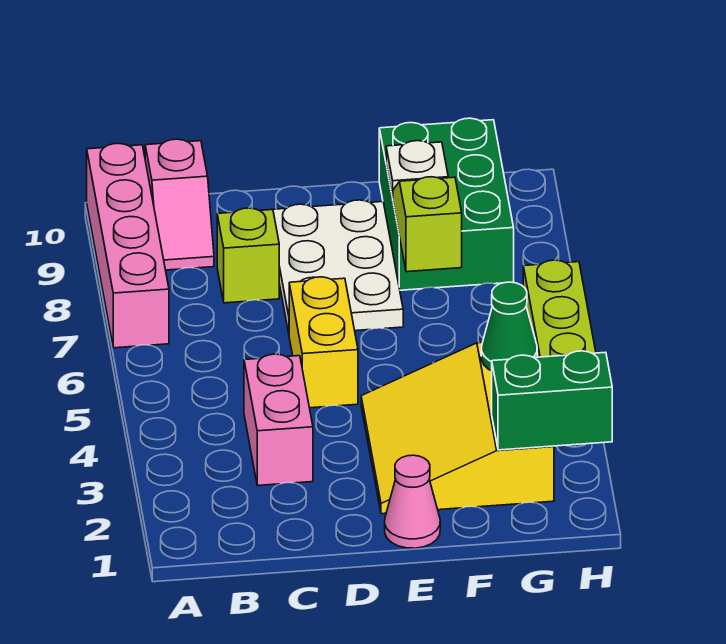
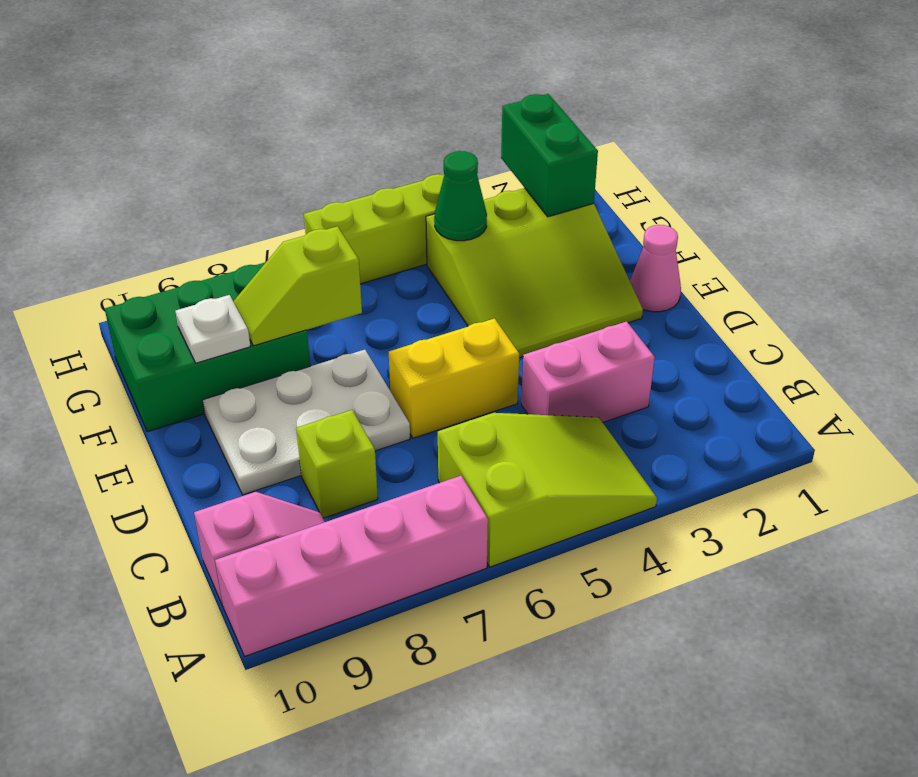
none -> lime 2x3 slope [438,413,657,567]
yellow 3x3 slope [361,343,554,514] -> lime 3x3 slope [426,188,643,358]

